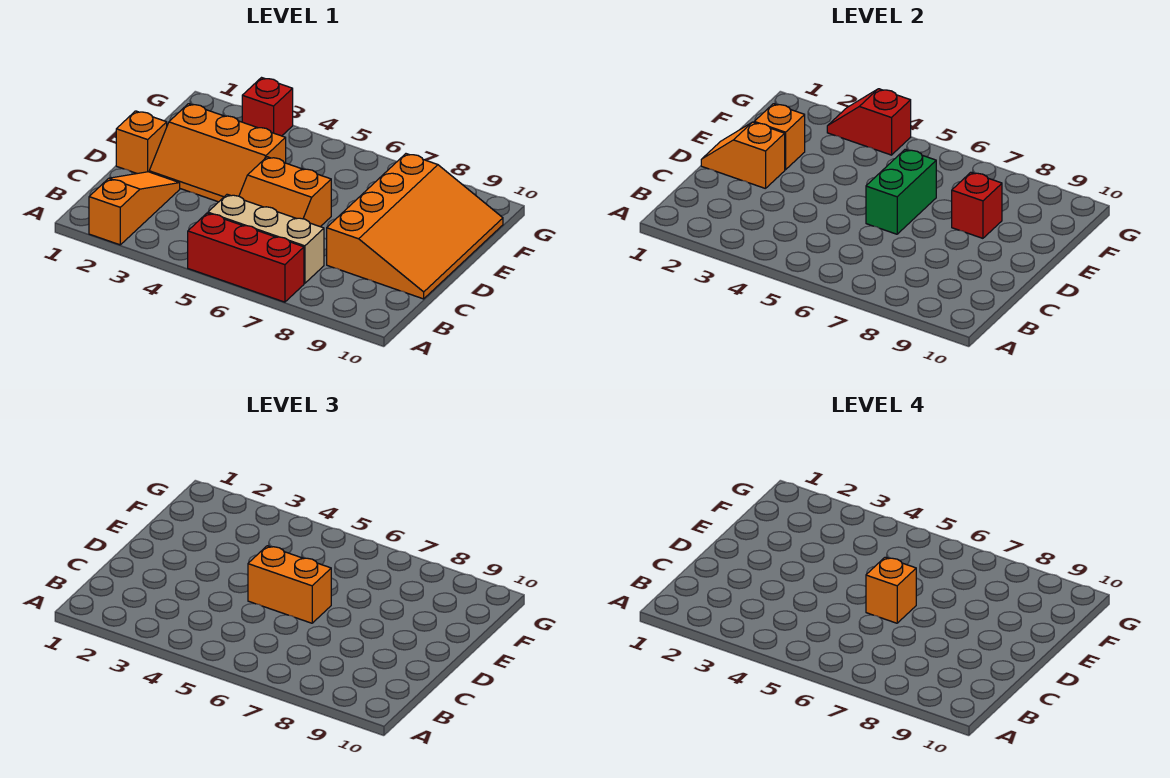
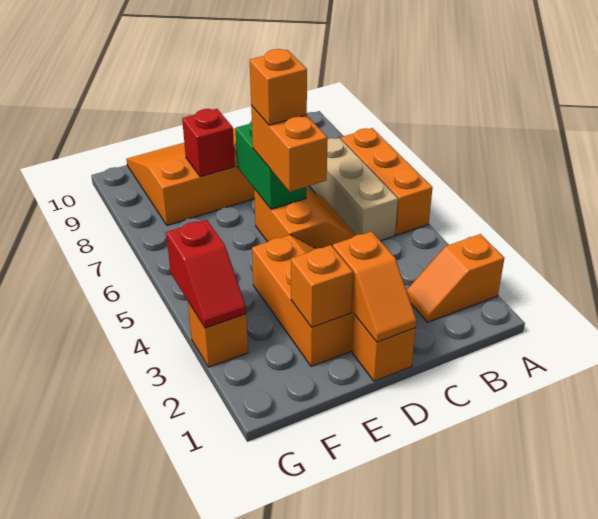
orange 1x3 slope [89,172,180,245] -> orange 1x2 slope [407,234,504,322]
red 1x3 brick [188,213,304,302] -> orange 1x3 brick [341,128,433,235]
green 1x2 brick [866,150,936,234] -> green 1x2 brick turned to [235,121,306,209]
red 1x1 brick [242,78,293,136] -> orange 1x1 brick [188,302,248,367]

